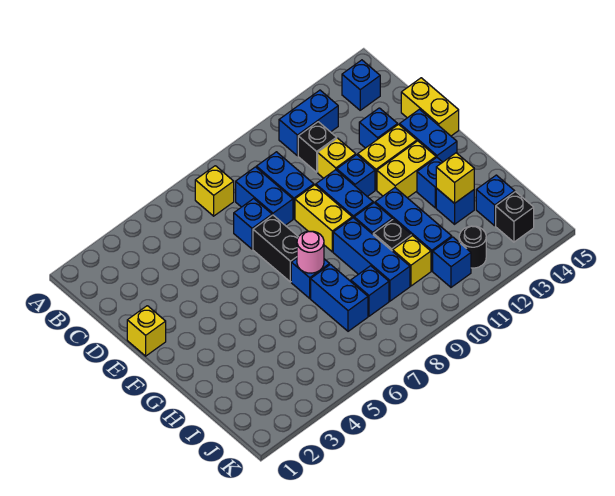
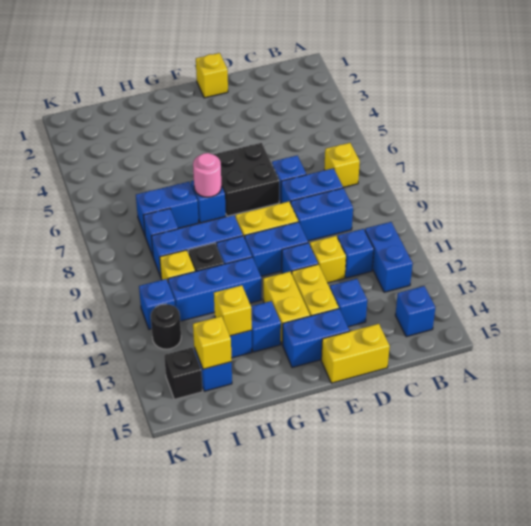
black 1x1 brick [298,122,337,172] -> blue 1x1 brick [338,229,374,278]
black 1x2 brick [253,215,298,282] -> black 2x2 brick [213,143,279,216]
none -> yellow 1x1 brick [193,316,232,369]

